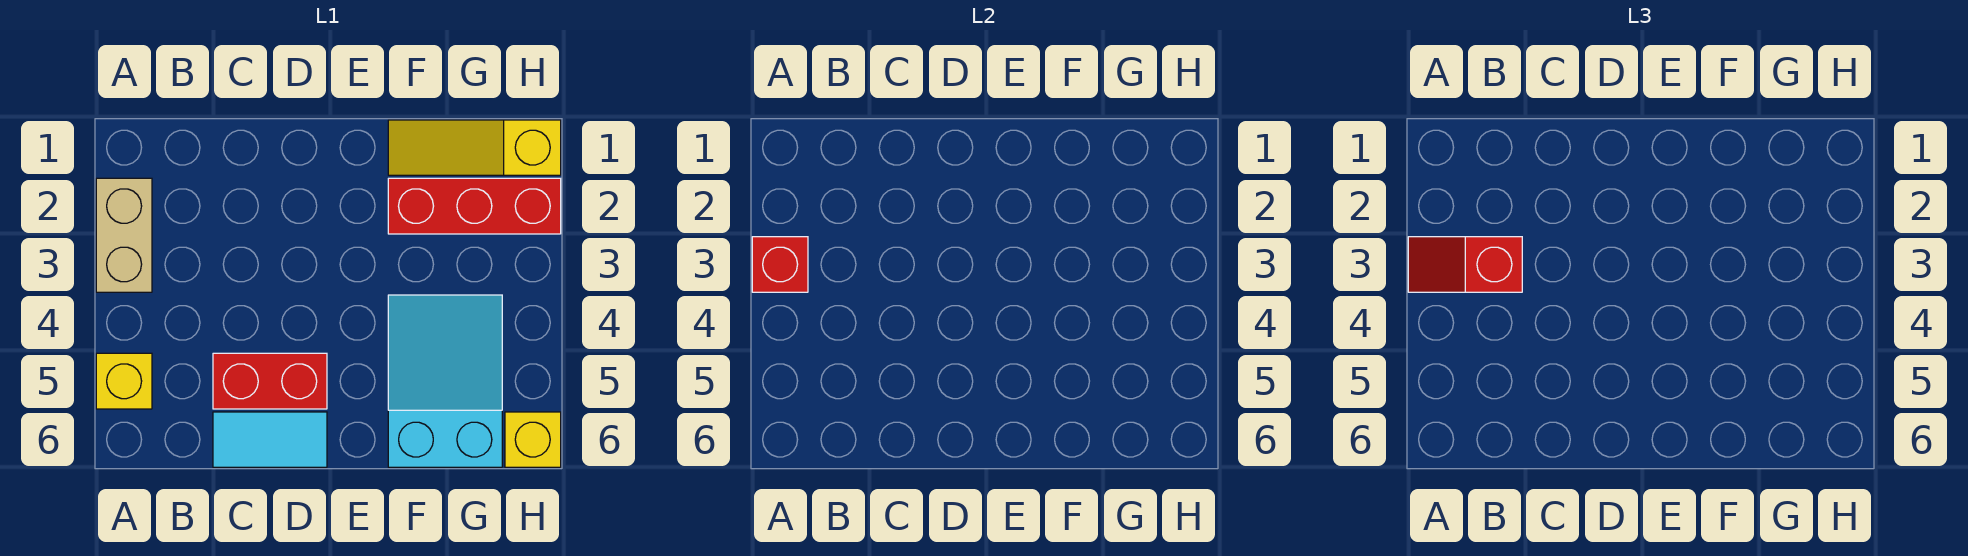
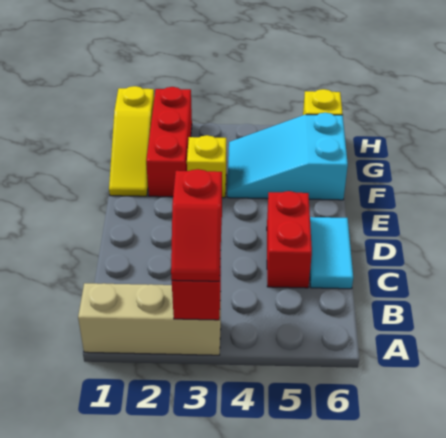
tan 1x2 brick [96,178,152,292] -> tan 1x3 brick [78,283,221,355]
yellow 1x1 brick [96,353,152,409] -> yellow 1x1 brick moved to [187,135,226,198]

